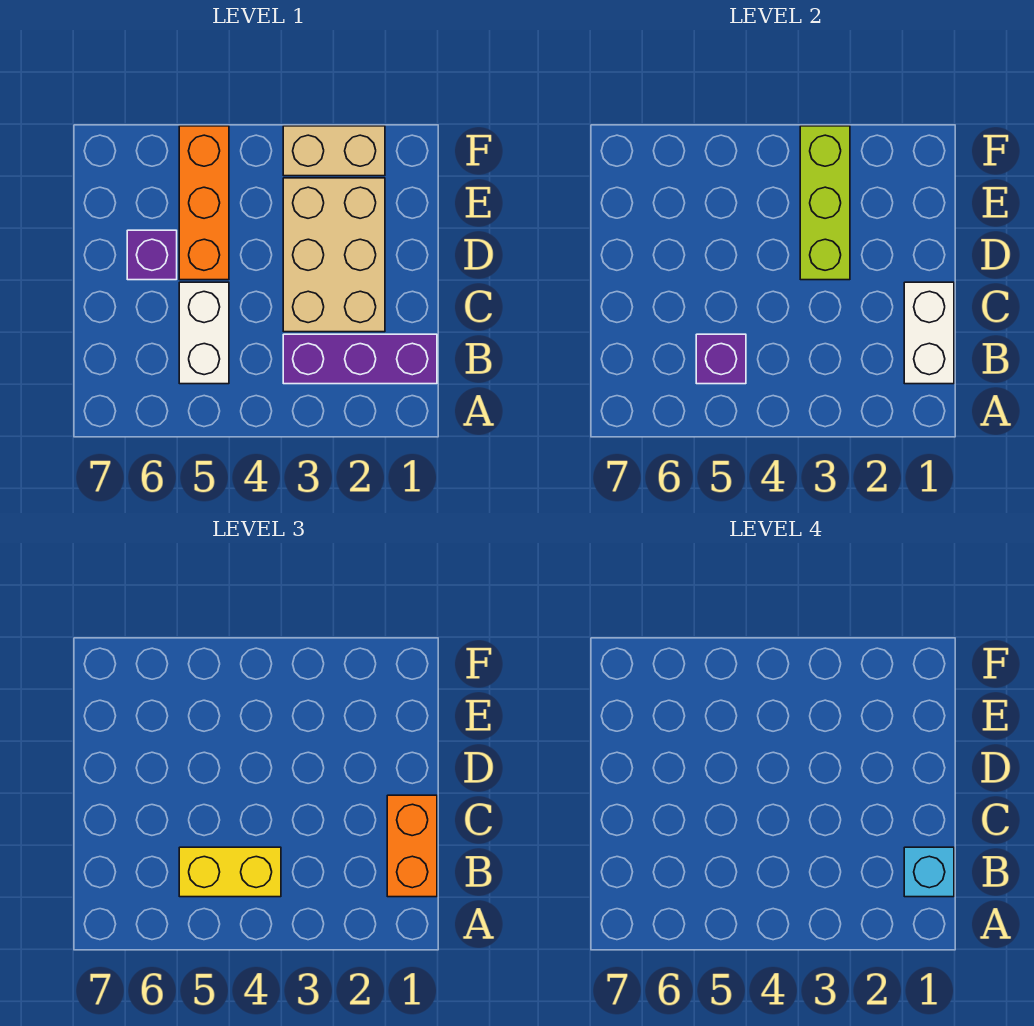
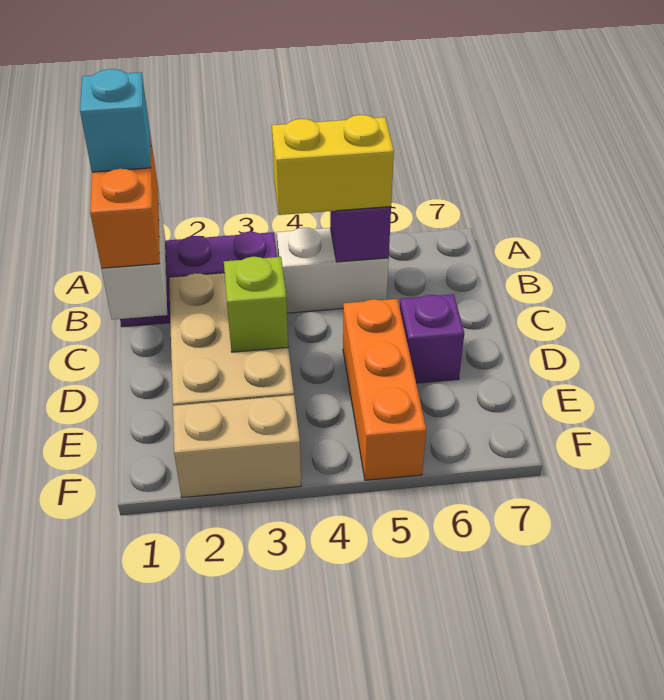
white 1x2 brick [179,282,229,384] -> white 1x2 brick turned to [277,228,389,313]
lime 1x3 brick [800,126,850,280] -> lime 1x1 brick [224,257,288,352]

